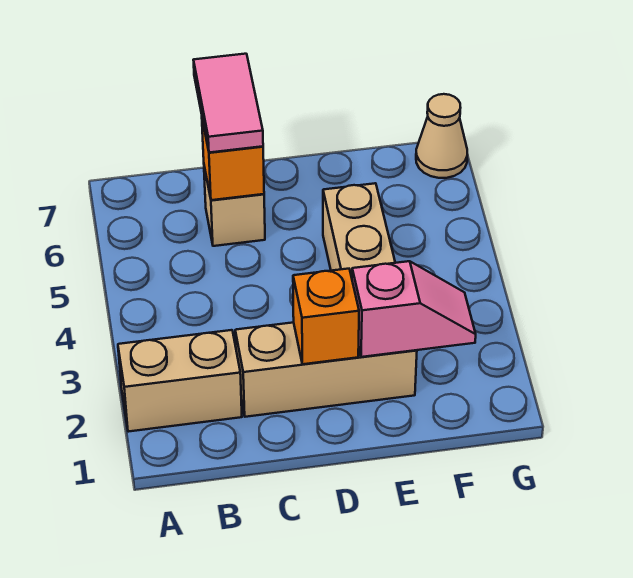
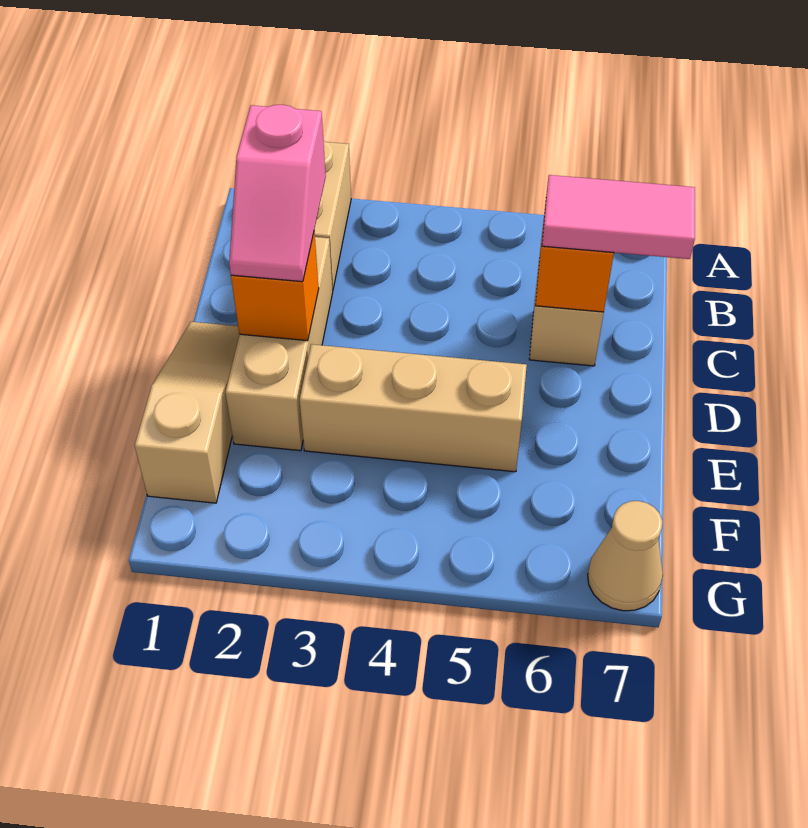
none -> tan 1x3 slope [135,322,240,503]
pink 1x2 slope [352,261,476,357] -> pink 1x2 slope moved to [229,105,326,282]

